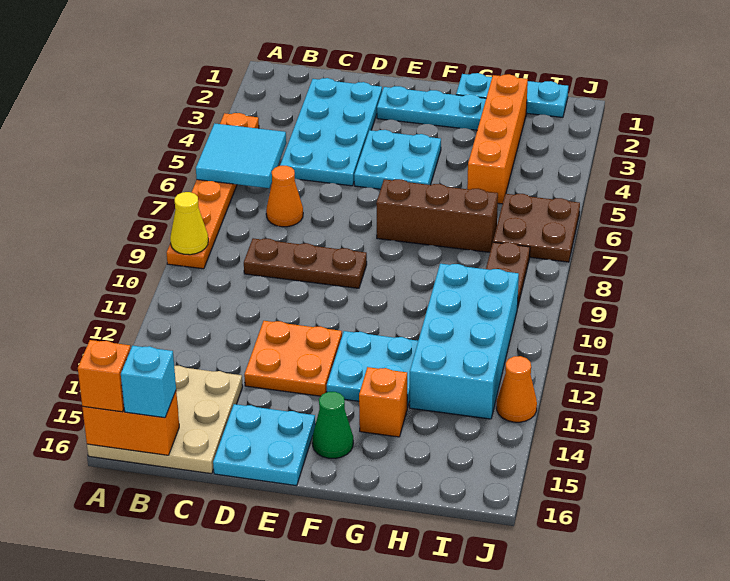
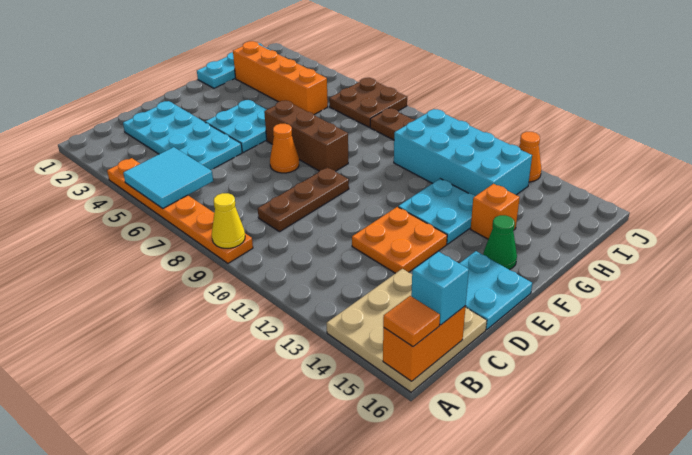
orange 1x1 brick [78,340,131,412] -> orange 1x1 tile [383,296,440,347]
orange 1x1 cone [266,166,303,227] -> orange 1x1 cone moved to [270,124,299,173]
cyan 1x3 plate [377,86,486,130] -> none
brown 1x3 brick [376,179,498,252] -> brown 1x3 brick turned to [264,100,348,171]

